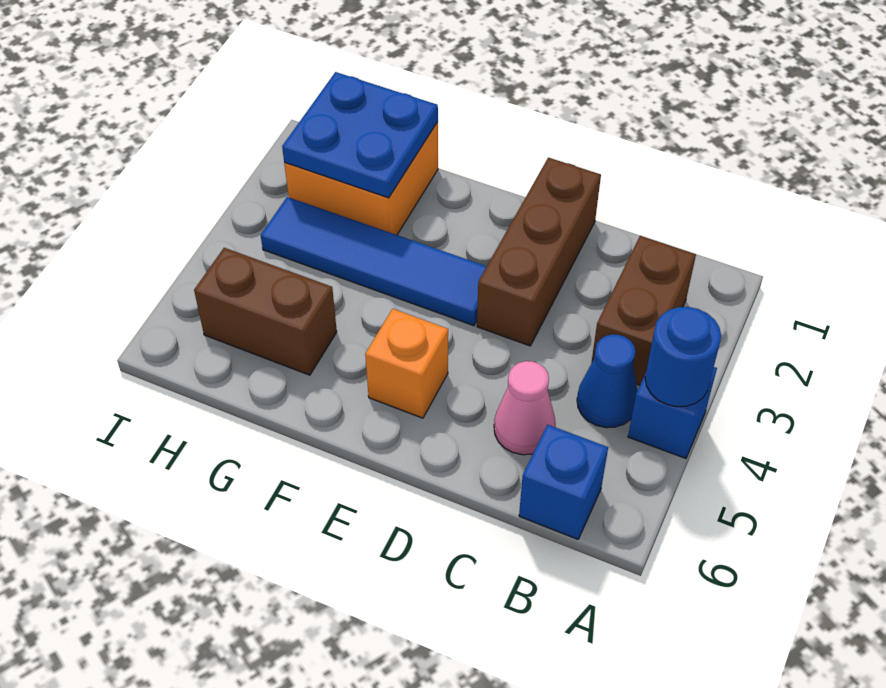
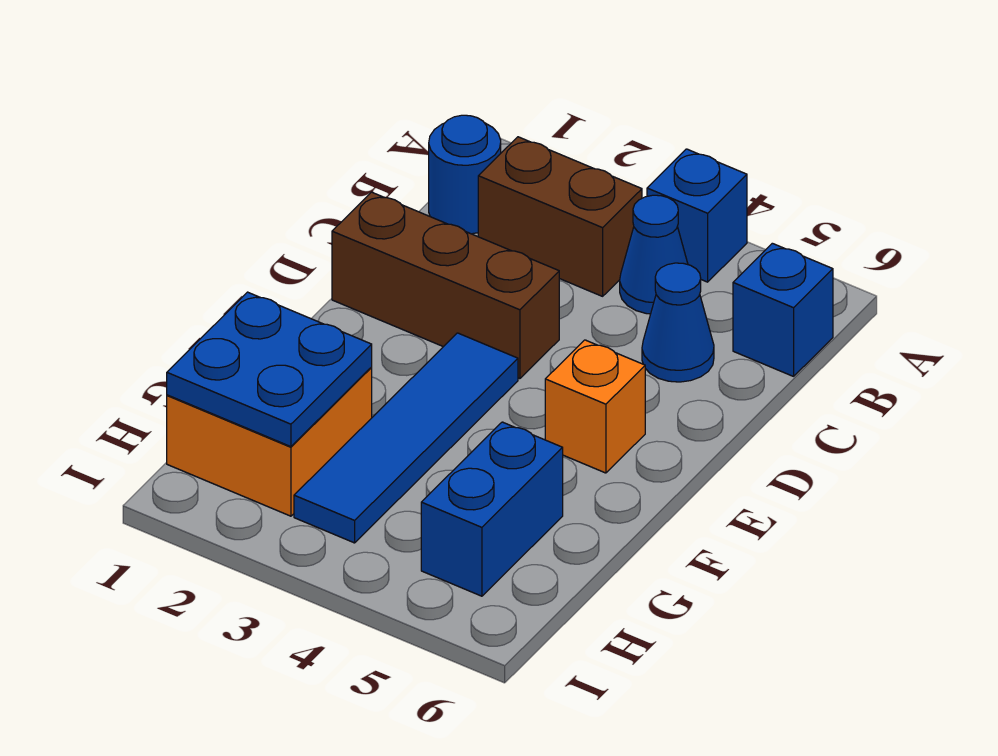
blue 1x1 round brick [645,307,721,407] -> blue 1x1 round brick moved to [429,115,501,234]
pink 1x1 cone [494,361,556,455] -> blue 1x1 cone [642,263,714,382]
brown 1x2 brick [194,248,337,375] -> blue 1x2 brick [421,422,563,596]

